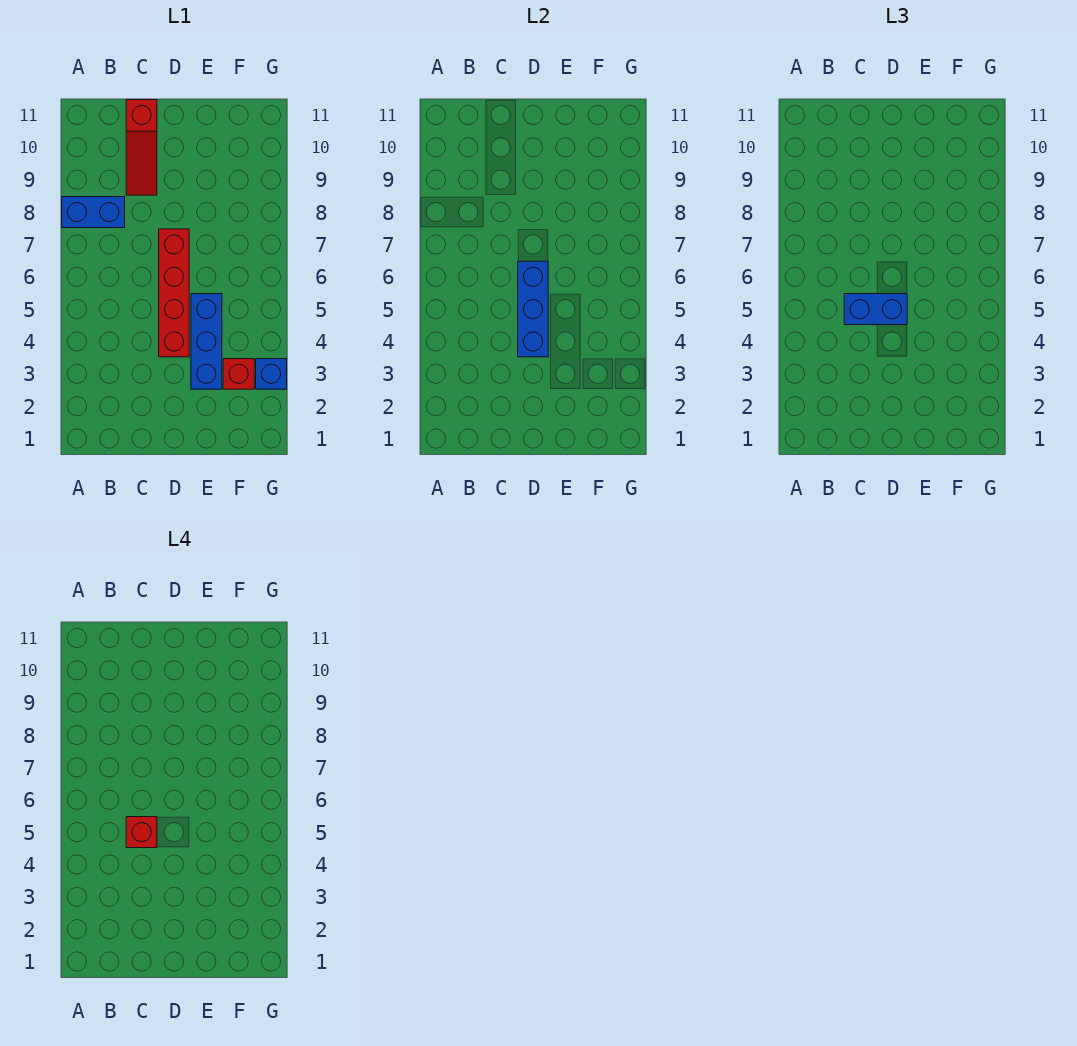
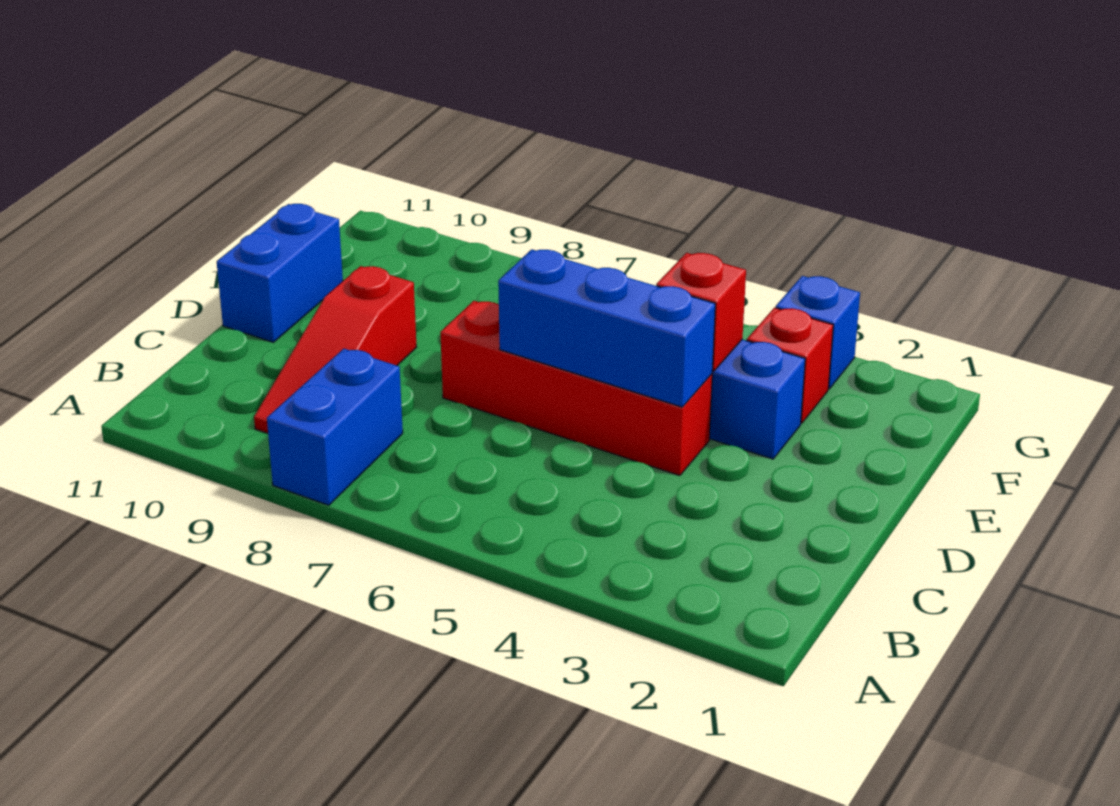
blue 1x2 brick [844,294,907,325] -> blue 1x2 brick moved to [217,204,343,342]
red 1x1 brick [126,817,157,848] -> red 1x1 brick moved to [656,253,746,371]
red 1x3 slope [126,100,157,195] -> red 1x3 slope turned to [254,266,416,433]

